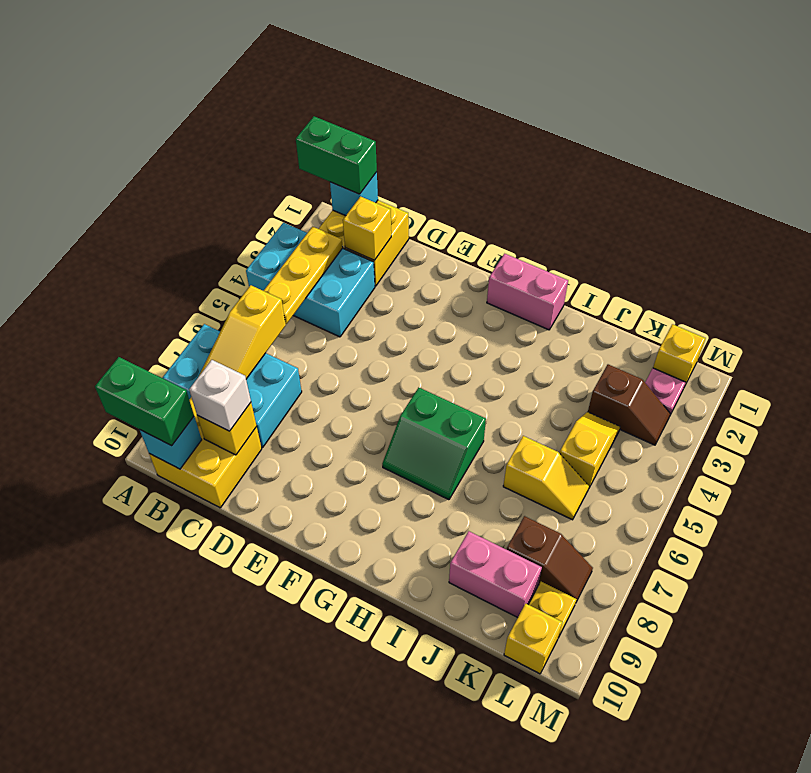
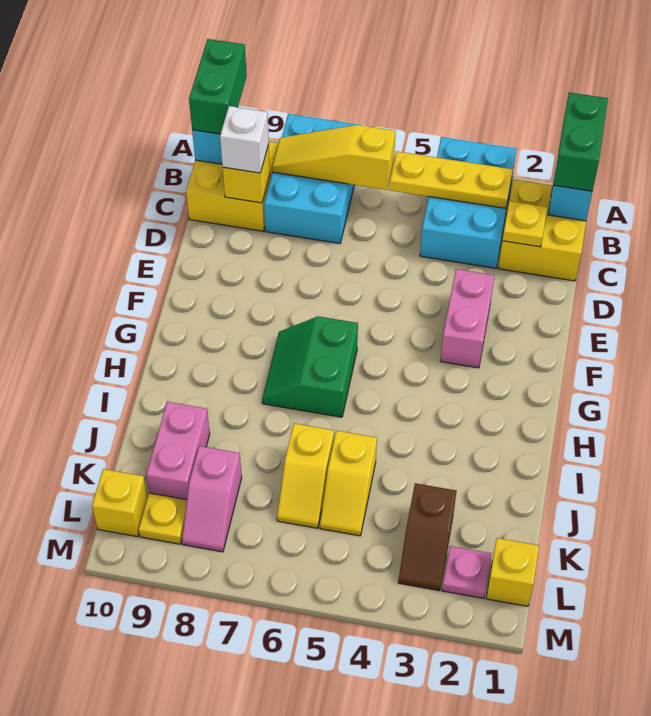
yellow 1x1 brick [343,197,391,260] -> yellow 1x1 plate [503,201,547,247]
pink 1x2 brick [487,254,568,330] -> pink 1x2 brick moved to [440,269,494,368]
yellow 1x2 slope [560,412,620,487] -> yellow 1x2 slope turned to [320,431,377,536]
brown 1x2 slope [507,516,593,602] -> pink 1x2 slope [182,446,242,552]

